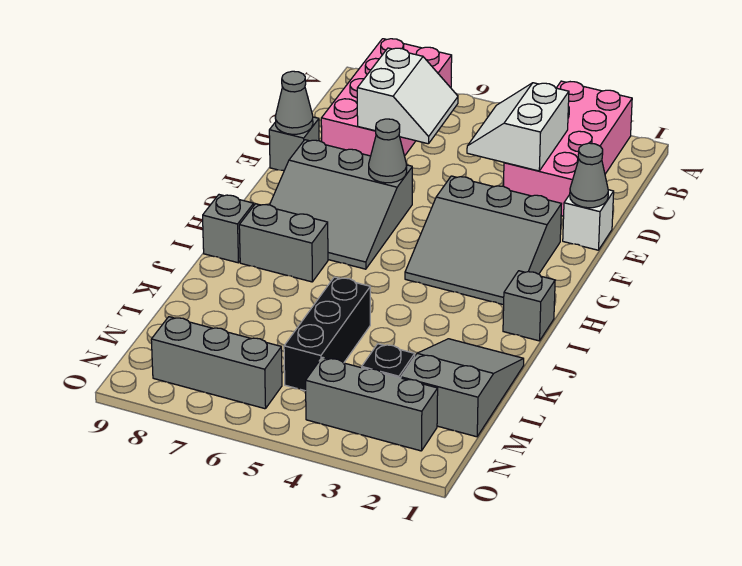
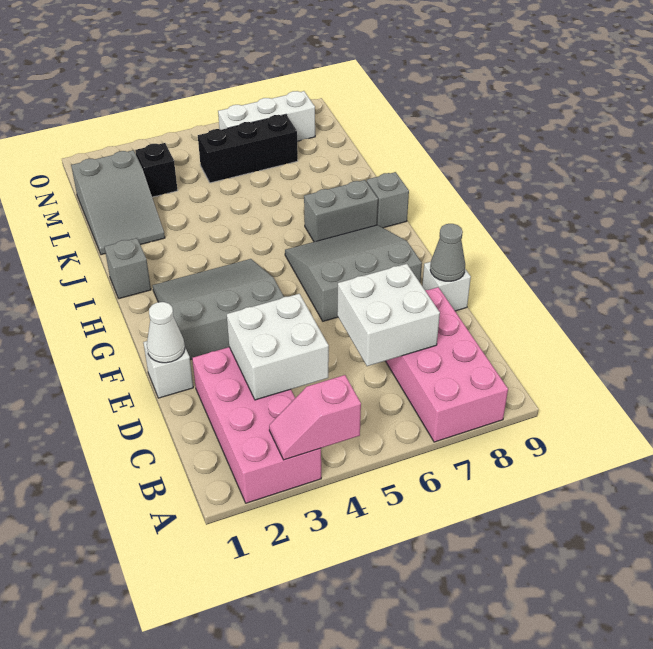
none -> pink 1x2 slope [269,375,361,460]
white 2x2 slope [467,83,569,171] -> white 2x2 brick [227,294,329,400]
white 2x2 slope [357,48,458,144] -> white 2x2 brick [337,264,440,366]
grey 1x1 cone [570,143,608,208] -> white 1x1 cone [147,302,185,363]
grey 1x1 brick [269,117,319,171] -> white 1x1 brick [422,262,471,311]
grey 1x1 cone [369,119,407,183] -> none
black 1x3 brick [284,277,370,391] -> black 1x3 brick turned to [198,115,298,183]
grey 1x3 brick [306,357,438,451] -> none
grey 1x3 brick [151,317,282,409] -> white 1x3 brick [218,91,315,141]

